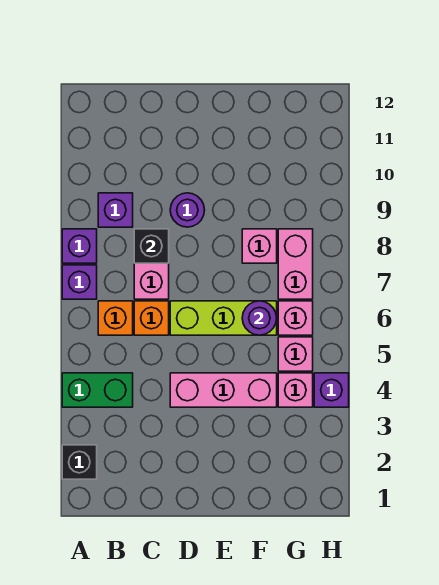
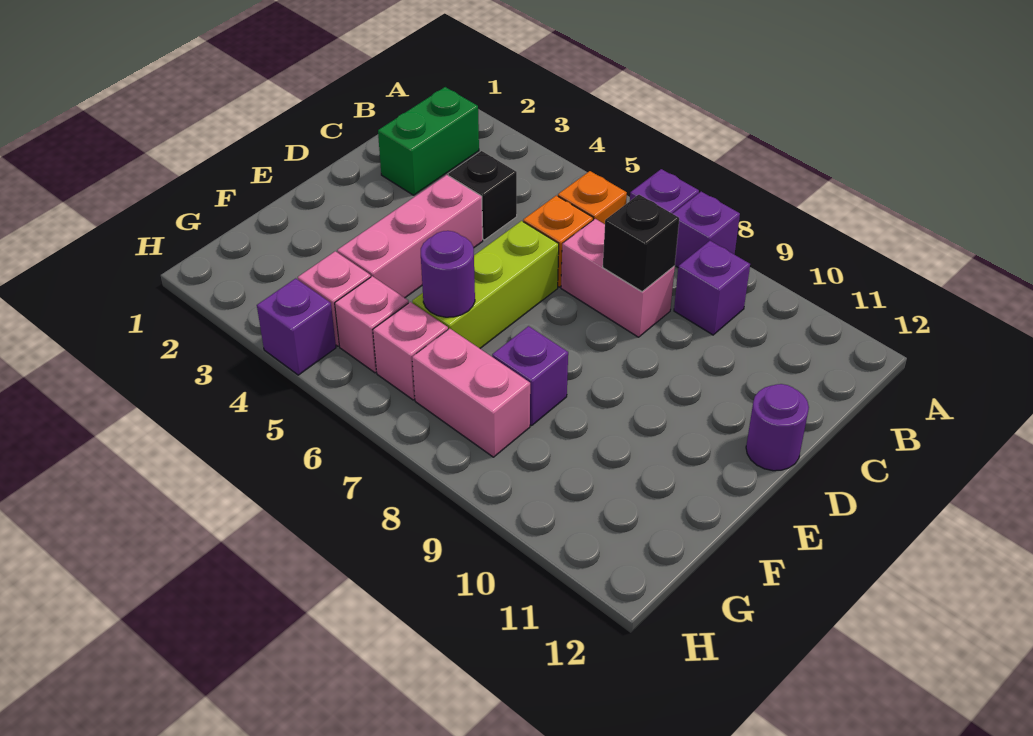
black 1x1 brick [62,445,97,479] -> black 1x1 brick moved to [449,151,517,240]
green 1x2 brick [62,373,133,407] -> green 1x2 brick moved to [378,87,479,195]
purple 1x1 round brick [170,193,204,227] -> purple 1x1 round brick moved to [746,384,809,471]
pink 1x1 brick [242,229,277,263] -> purple 1x1 brick [492,326,568,426]

